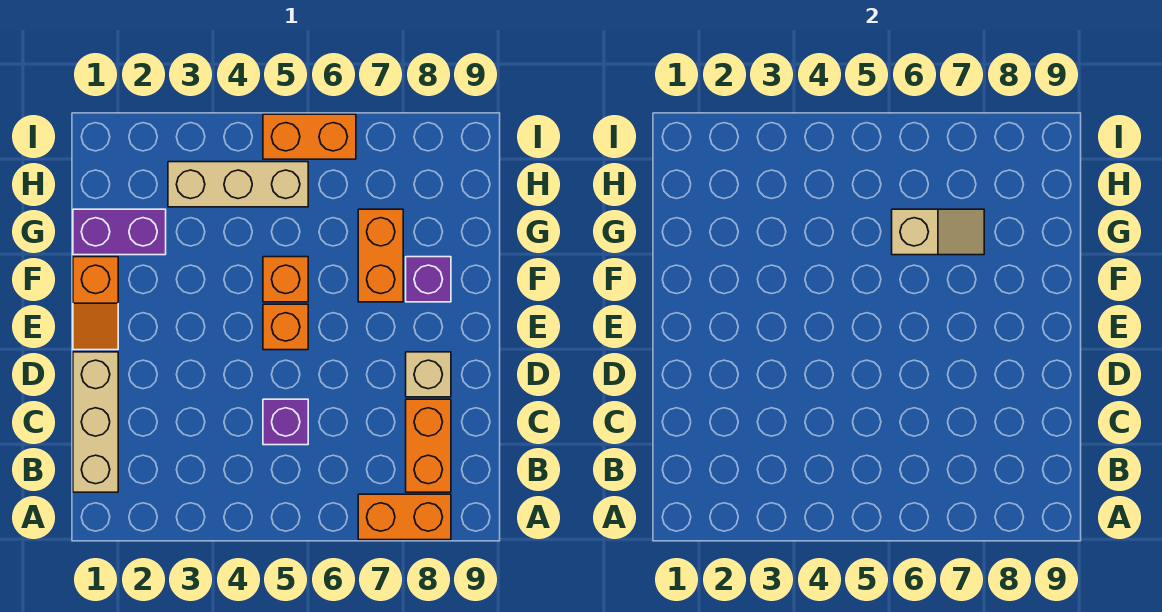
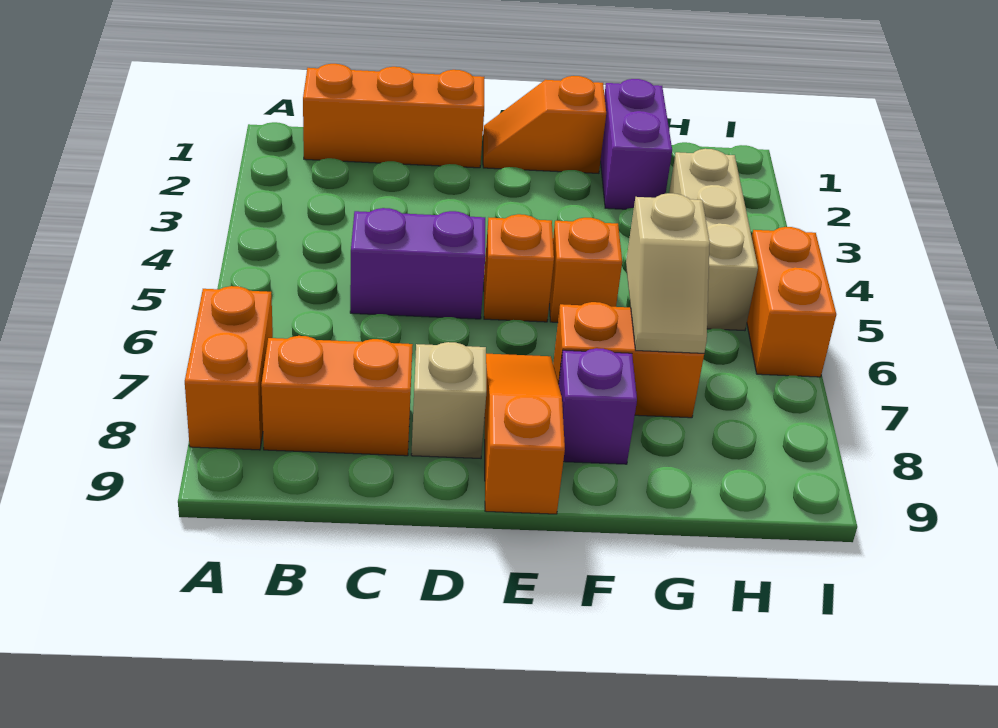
tan 1x3 brick [73,352,118,492] -> orange 1x3 brick [303,64,484,168]
purple 1x1 brick [263,399,308,445] -> purple 1x2 brick [350,208,485,319]
none -> orange 1x3 slope [484,354,565,514]

